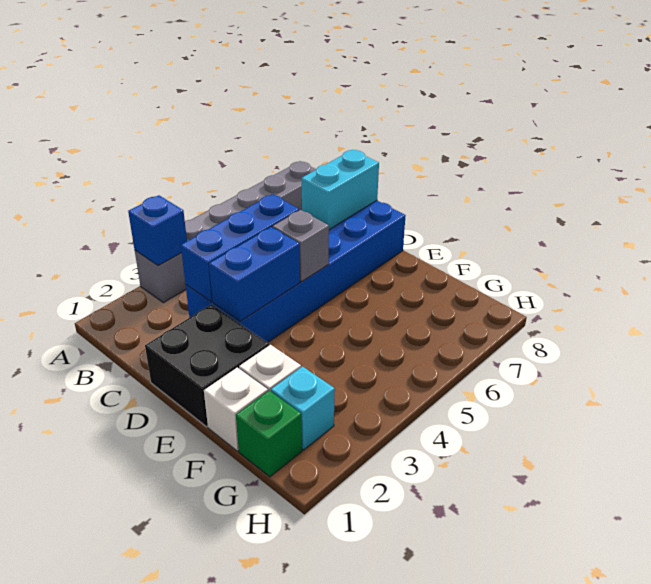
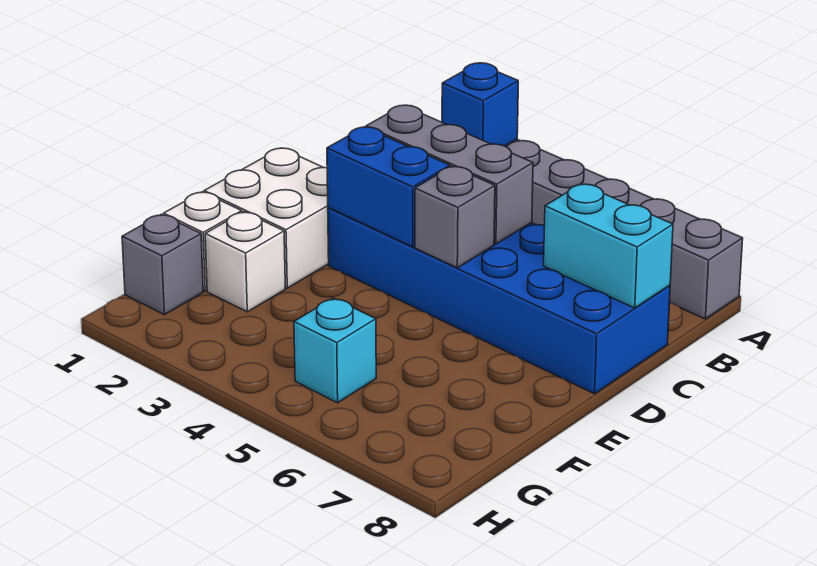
blue 1x3 brick [181,194,299,302] -> grey 1x3 brick [366,105,533,244]
black 2x2 brick [145,304,269,427] -> white 2x2 brick [204,148,329,288]
green 1x1 brick [236,391,302,477] -> grey 1x1 brick [122,214,203,315]
cyan 1x1 brick [271,367,335,450] -> cyan 1x1 brick moved to [294,298,376,403]

